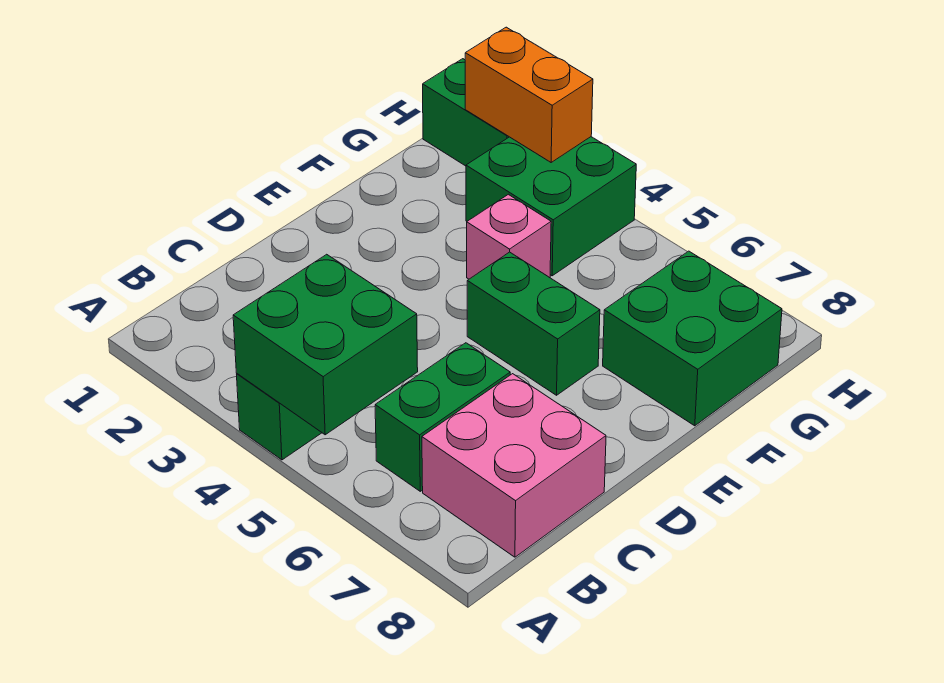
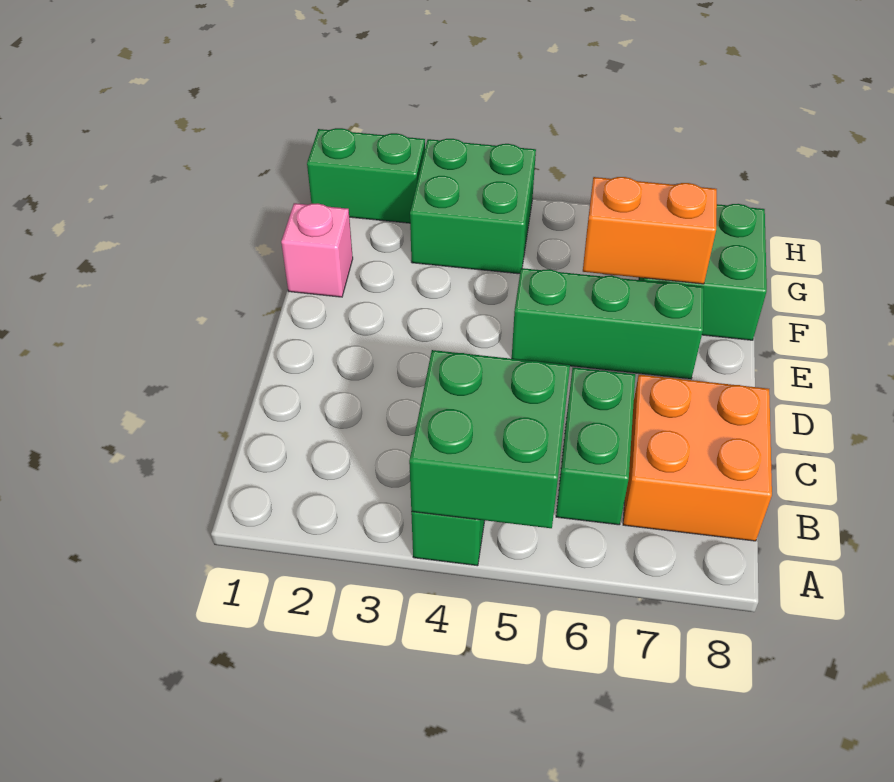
pink 2x2 brick [422,374,606,557] -> orange 2x2 brick [623,375,772,541]
green 1x2 brick [467,252,600,395] -> green 1x3 brick [512,268,704,379]
pink 1x1 brick [467,194,551,279] -> pink 1x1 brick moved to [281,203,353,297]
orange 1x2 brick [465,27,593,162] -> orange 1x2 brick moved to [583,177,717,284]

